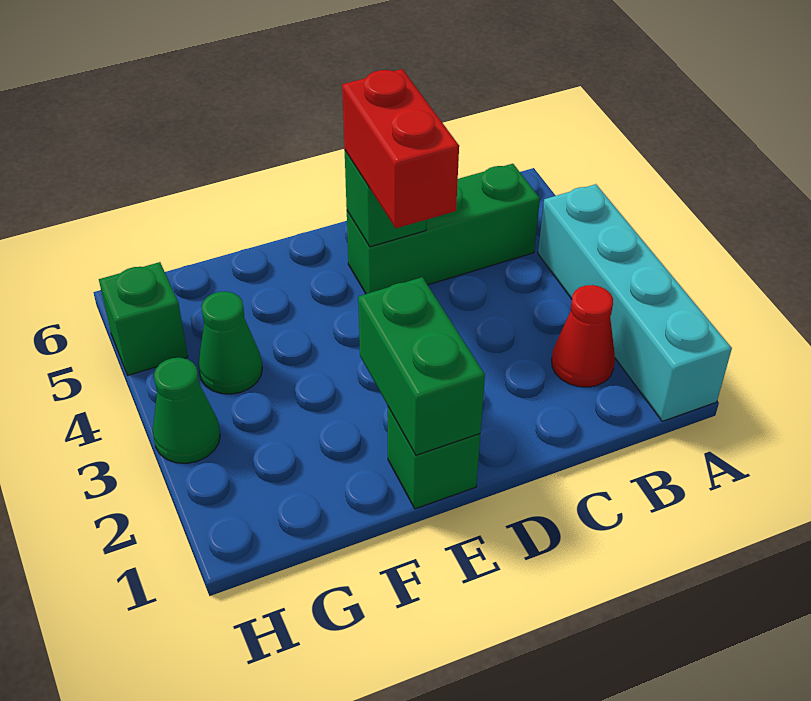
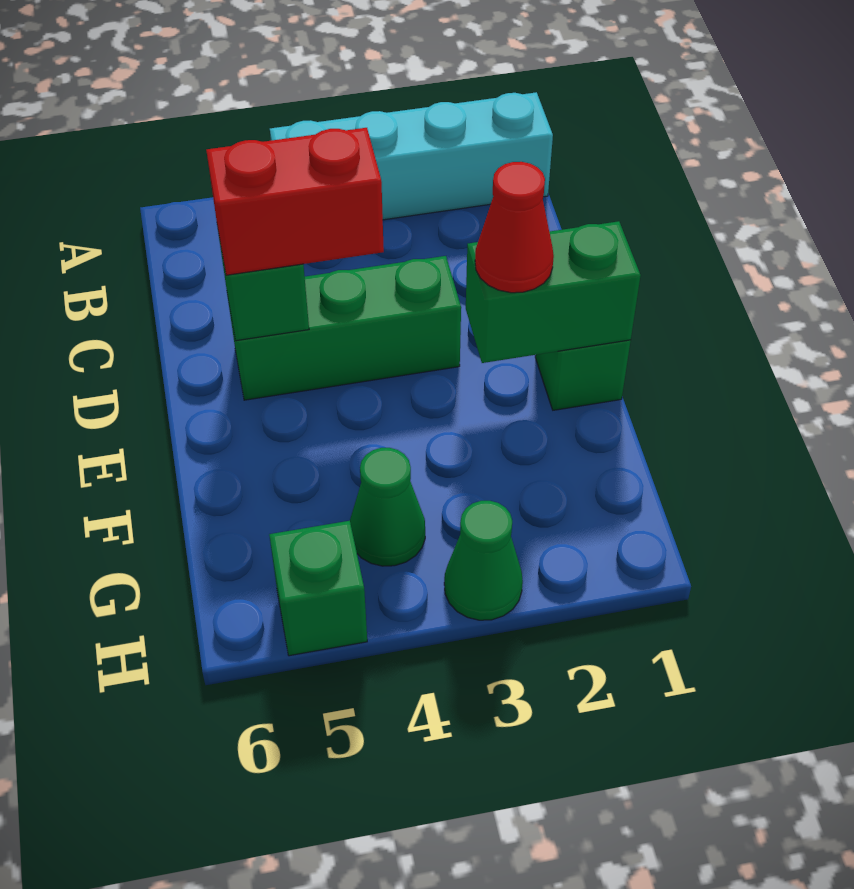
red 1x1 cone [552,285,615,387] -> red 1x1 cone moved to [475,162,554,293]
green 1x3 brick [347,164,540,294] -> green 1x3 brick turned to [227,256,461,400]

